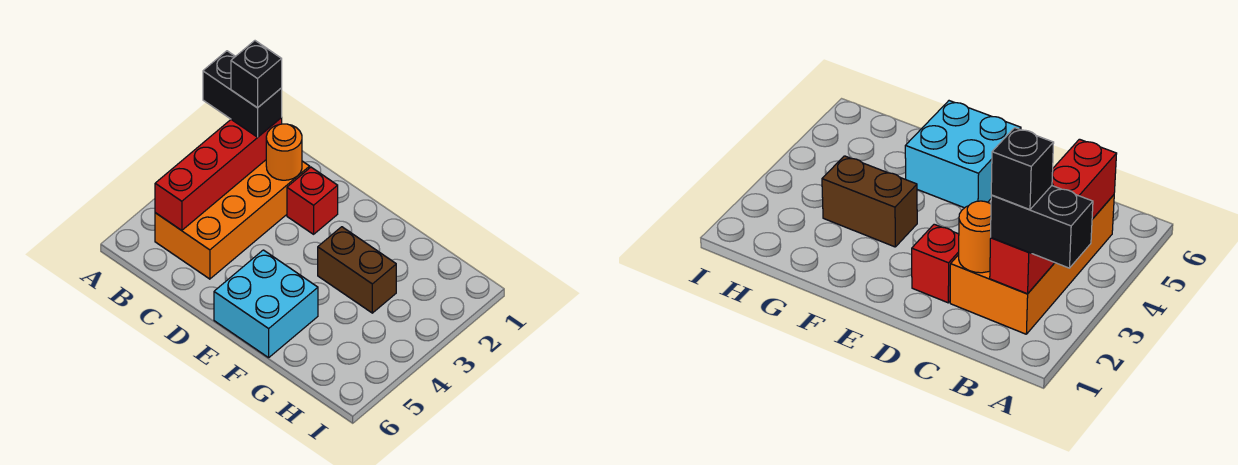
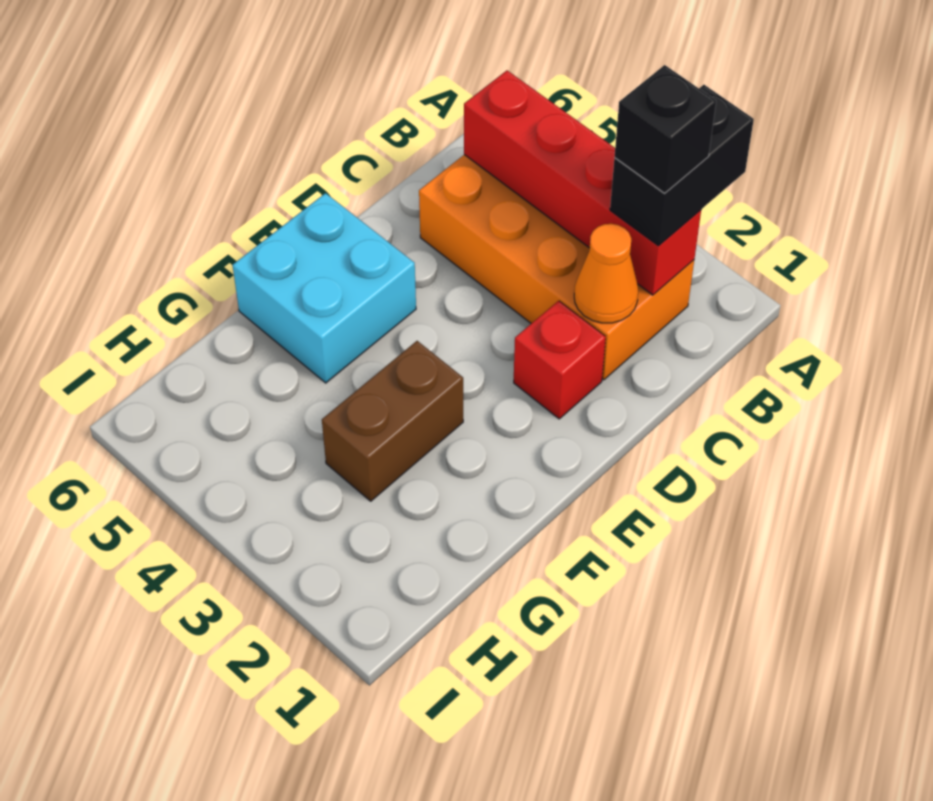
orange 1x1 round brick [266,124,302,180] -> orange 1x1 cone [574,224,638,323]

